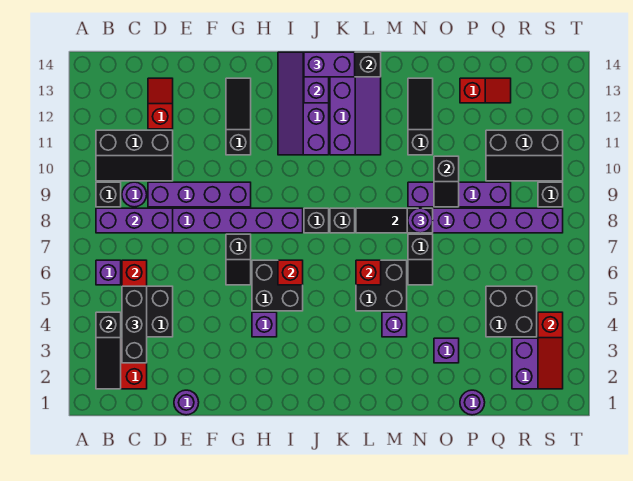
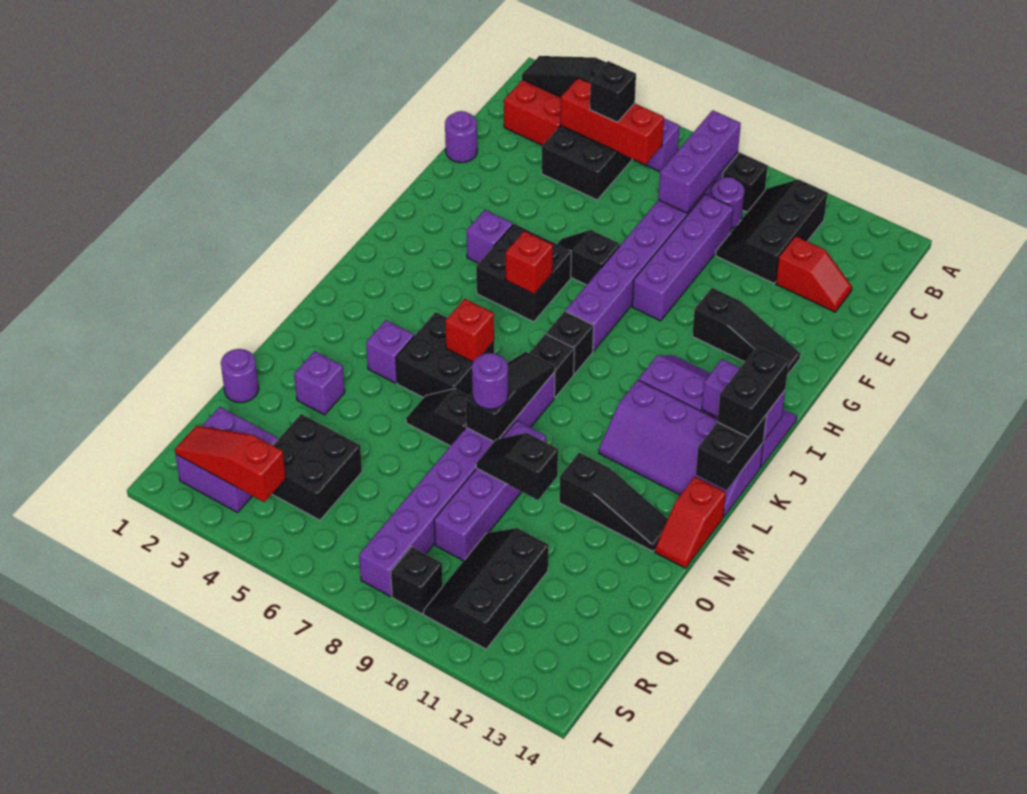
black 1x3 brick [122,286,147,363] -> black 1x1 brick [590,61,636,122]
purple 1x2 brick [304,52,355,77] -> black 1x2 brick [718,346,789,437]
red 1x2 slope [460,78,511,103] -> red 1x2 slope moved to [655,477,726,568]

